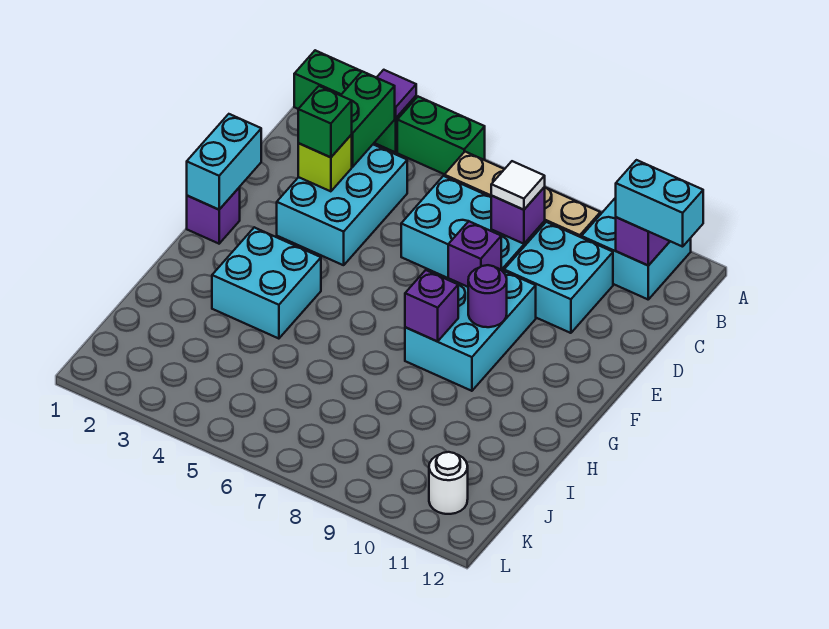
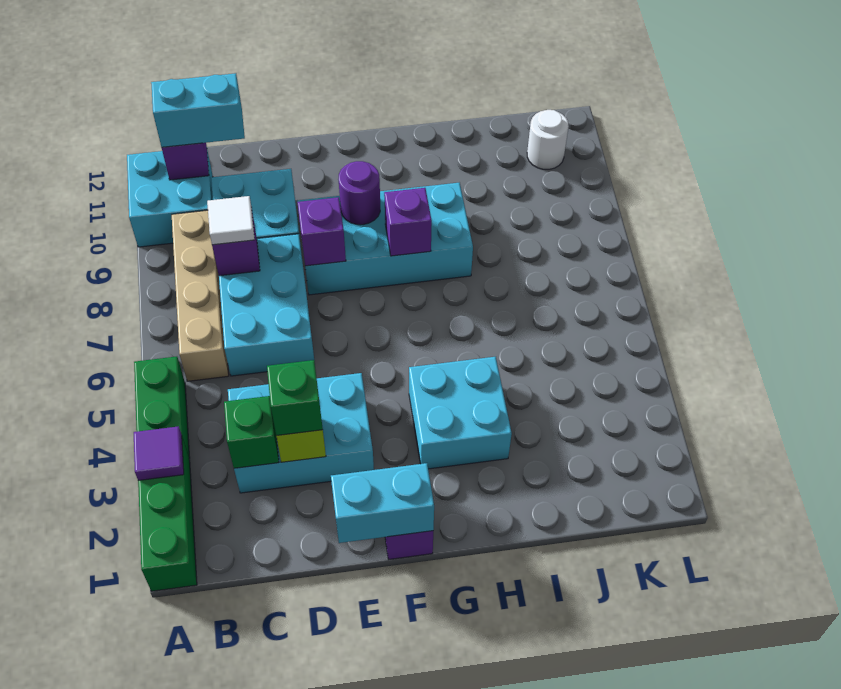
green 1x2 brick [341,71,395,167] -> green 1x1 brick [224,396,279,468]
cyan 1x2 brick [616,160,703,247] -> cyan 1x2 brick turned to [151,73,245,147]
cyan 2x3 brick [405,270,536,391] -> cyan 2x4 brick [297,183,473,295]

